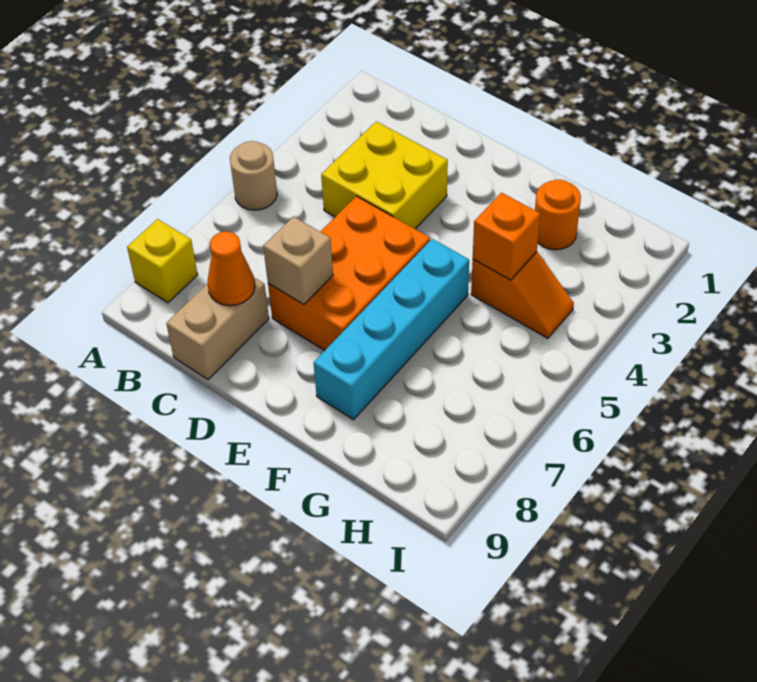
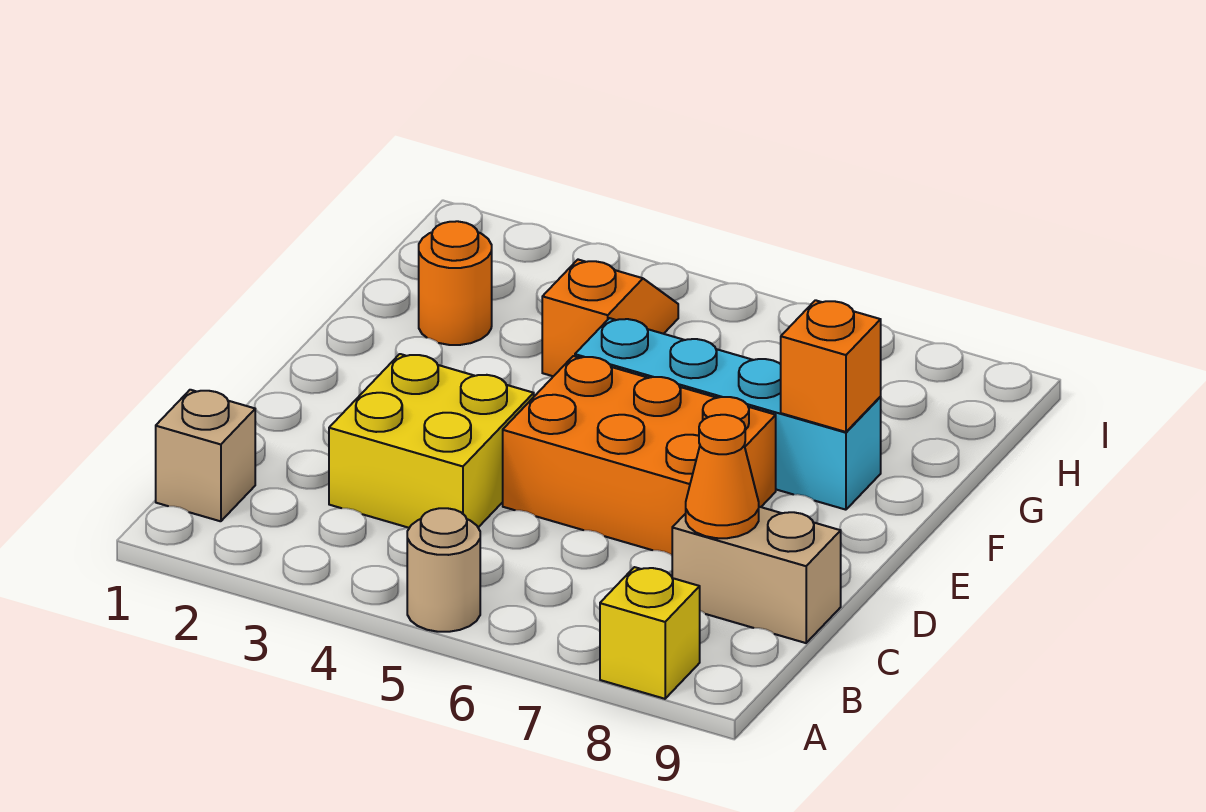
tan 1x1 brick [263,217,333,304] -> tan 1x1 brick moved to [156,390,255,521]
orange 1x1 brick [473,193,540,280] -> orange 1x1 brick moved to [781,300,881,432]

